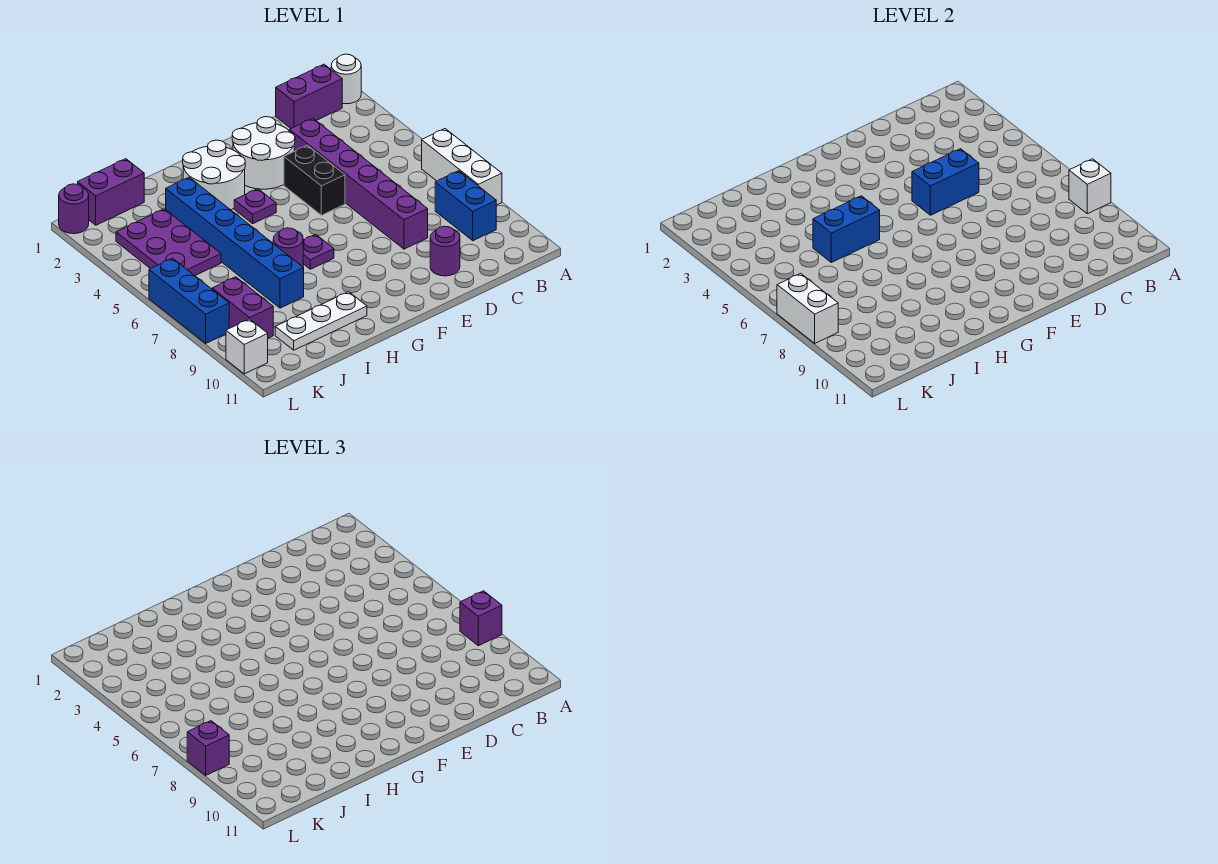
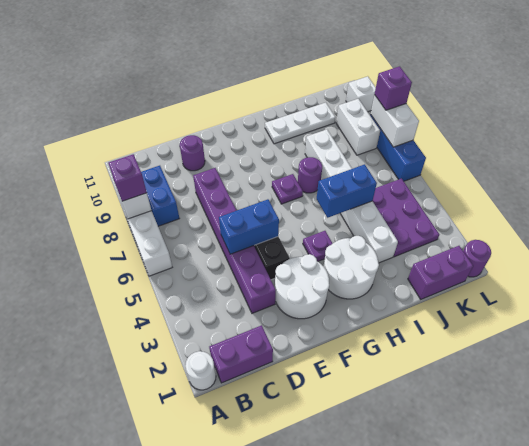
blue 1x6 brick [166,177,304,308] -> white 1x6 brick [305,129,398,263]
purple 1x2 brick [212,277,273,338] -> white 1x2 brick [336,99,380,155]

